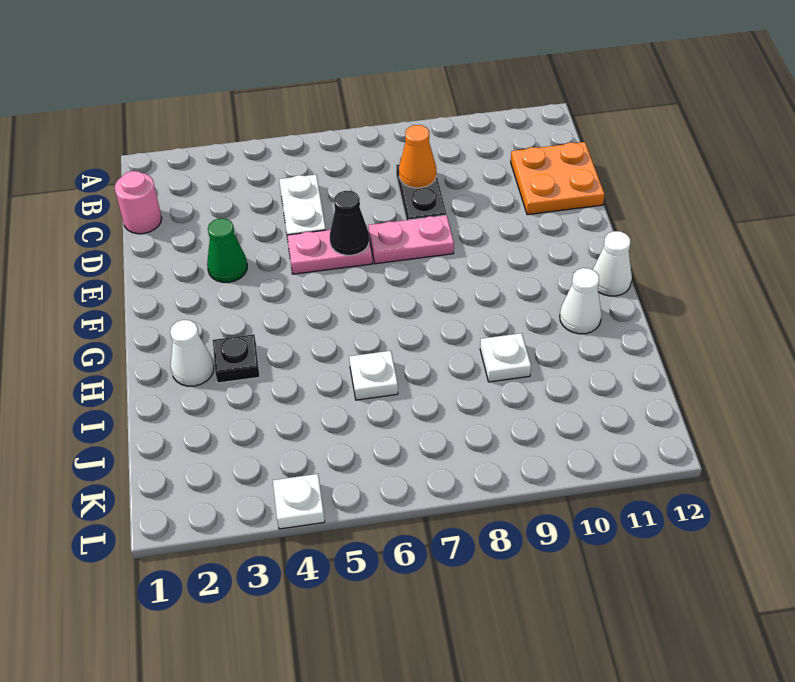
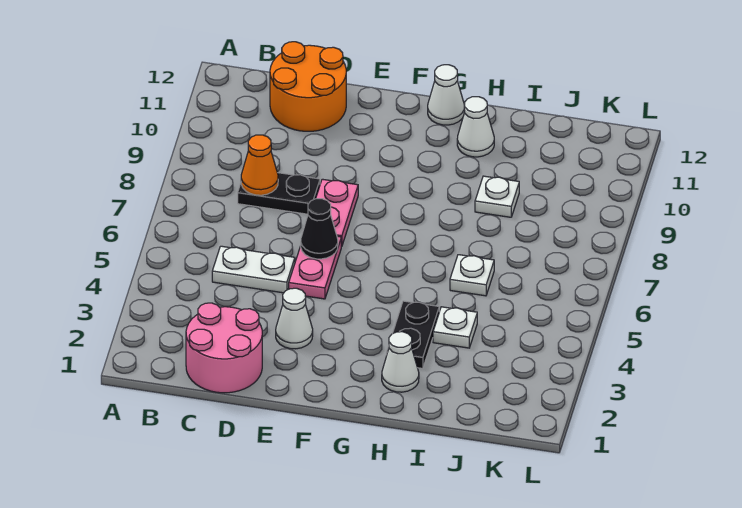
pink 1x1 round brick [115,171,162,234] -> pink 2x2 round brick [186,303,262,393]
orange 2x2 plate [511,142,605,215] -> orange 2x2 round brick [270,42,346,131]
green 1x1 cone [207,218,247,282] -> white 1x1 cone [276,288,313,349]
black 1x1 plate [213,334,260,383] -> black 1x2 plate [387,301,439,369]
white 1x1 plate [273,474,325,529] -> white 1x1 plate moved to [433,307,477,348]

